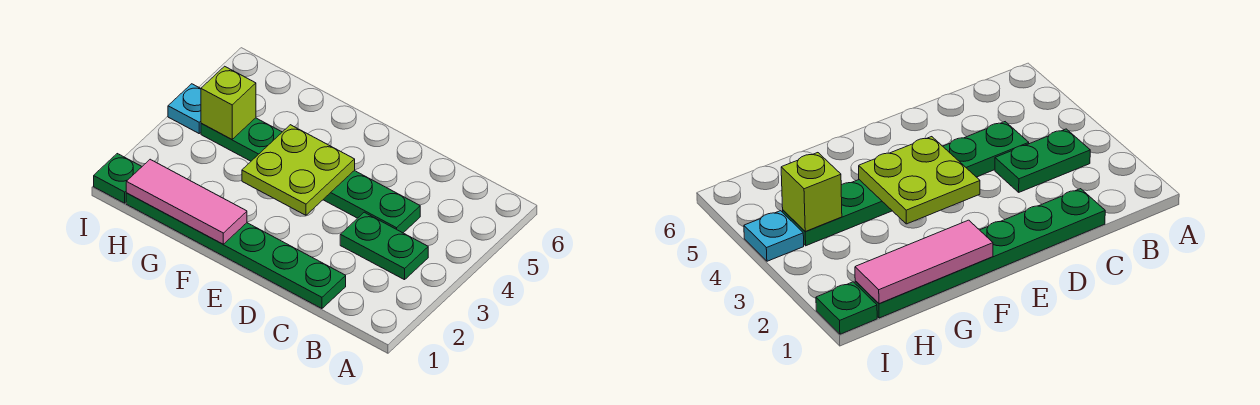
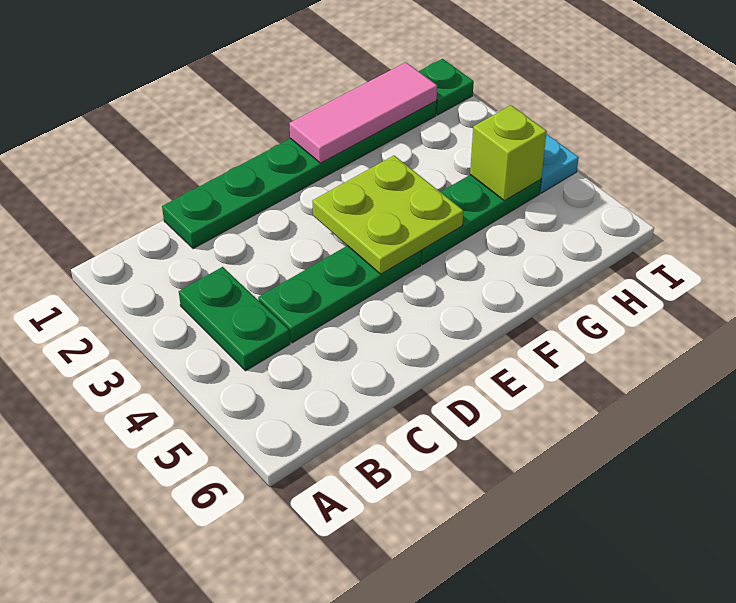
green 1x2 plate [340,212,428,280] -> green 1x2 plate turned to [179,267,290,371]

